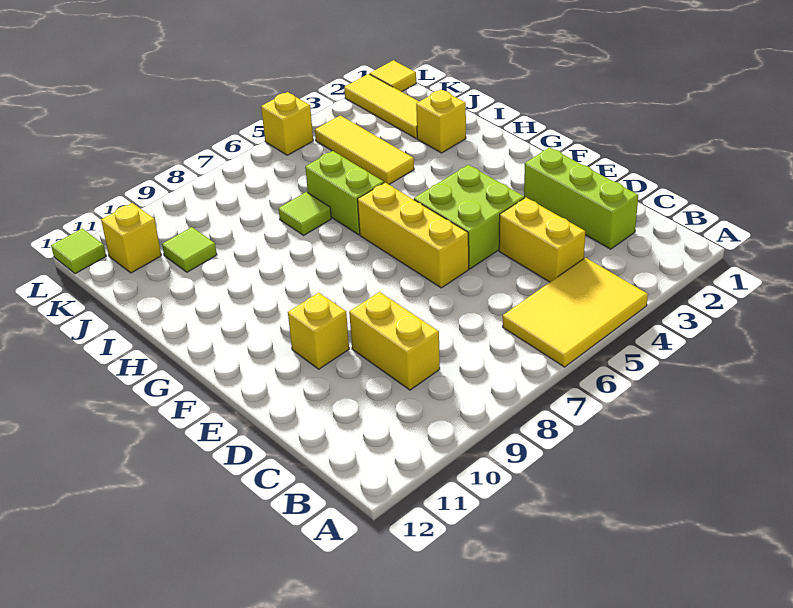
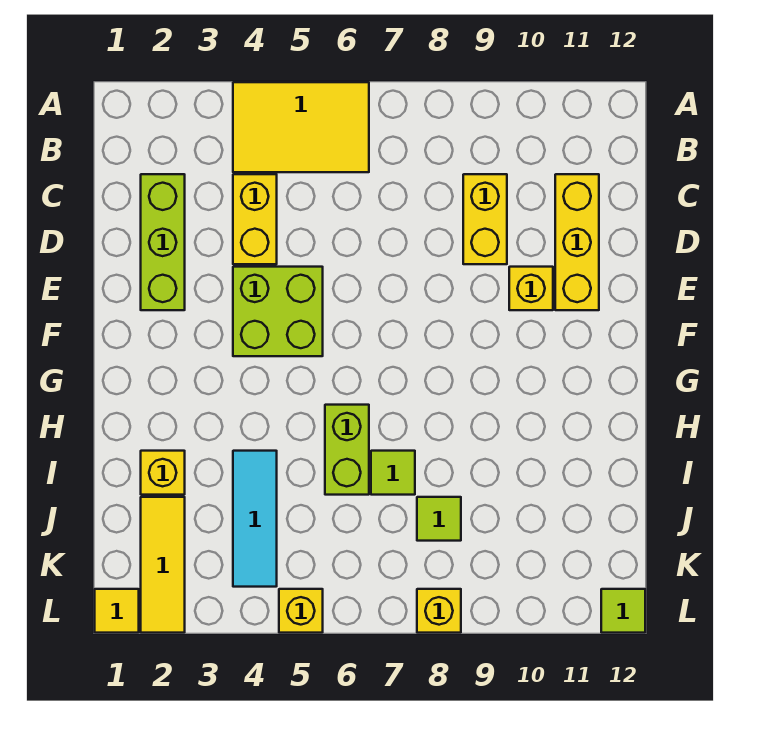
yellow 1x3 brick [358,183,469,288] -> yellow 1x3 brick moved to [555,174,599,310]
yellow 1x3 tile [315,115,414,184] -> cyan 1x3 tile [233,451,277,587]
lime 1x1 tile [162,227,217,272] -> lime 1x1 tile moved to [417,497,461,541]
yellow 1x1 brick [101,203,161,273] -> yellow 1x1 brick moved to [417,589,461,633]

